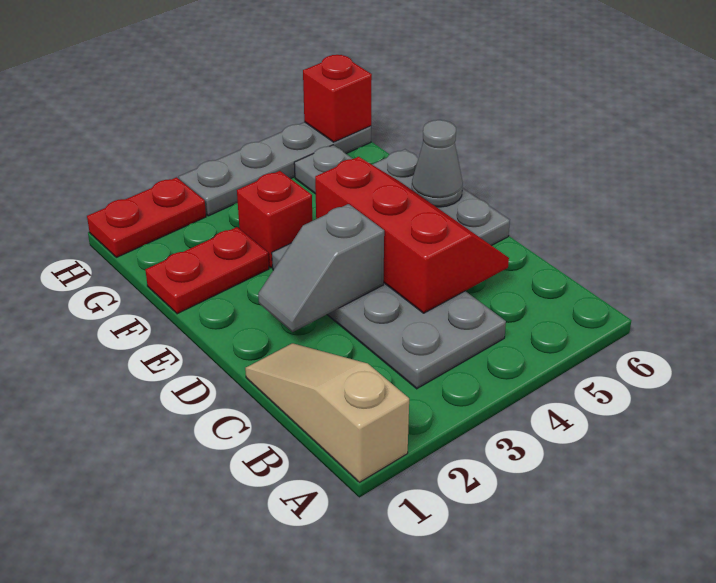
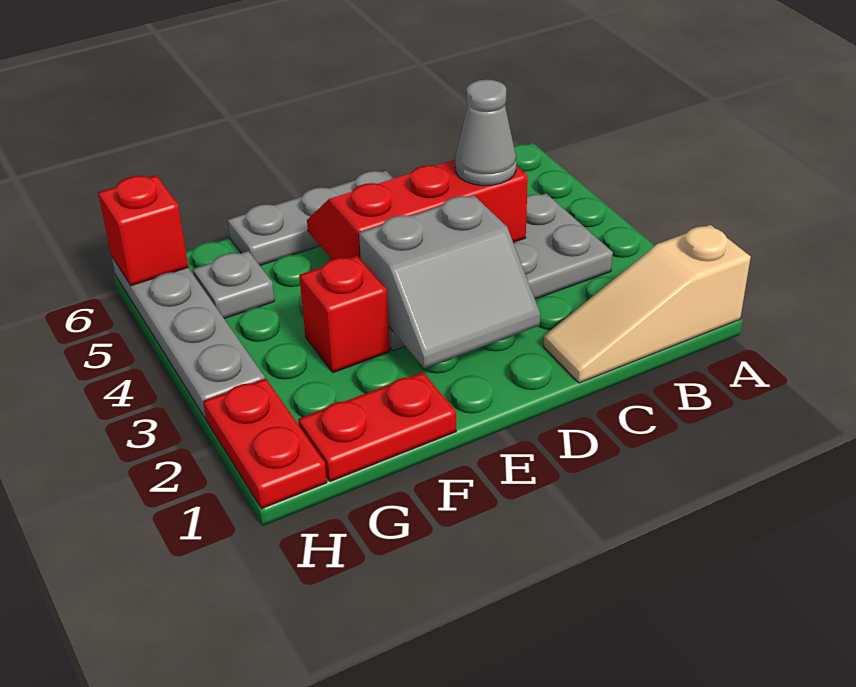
grey 1x2 slope [258,204,384,332] -> grey 2x2 slope [359,195,540,368]
grey 1x1 cone [412,120,463,207] -> grey 1x1 cone moved to [455,79,516,186]
red 1x2 plate [145,227,269,314] -> red 1x2 plate turned to [298,372,456,482]

